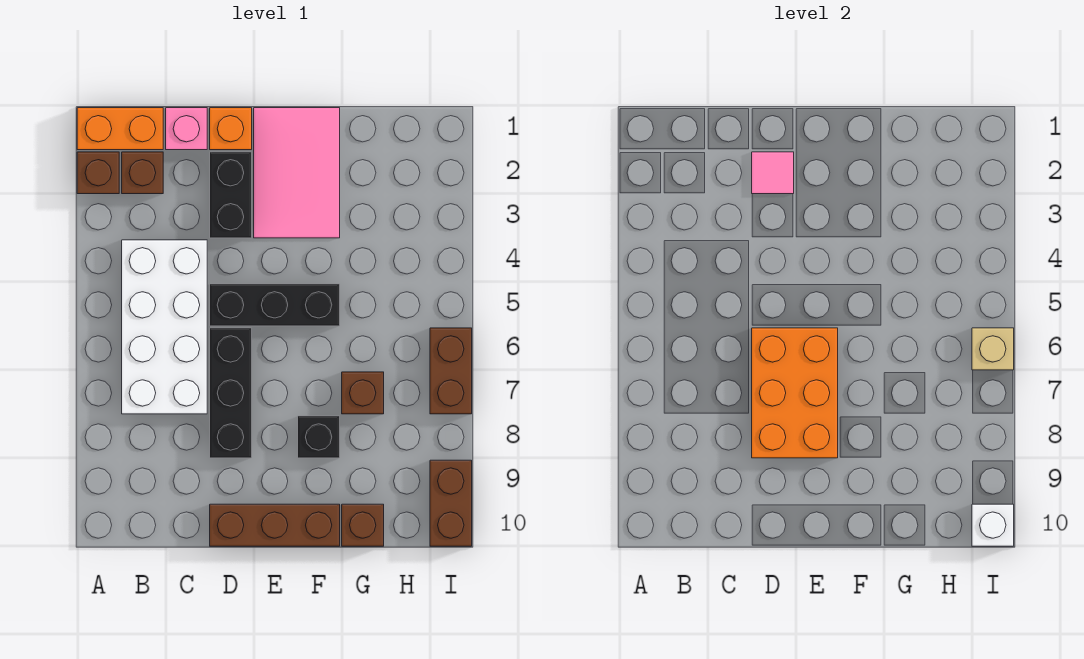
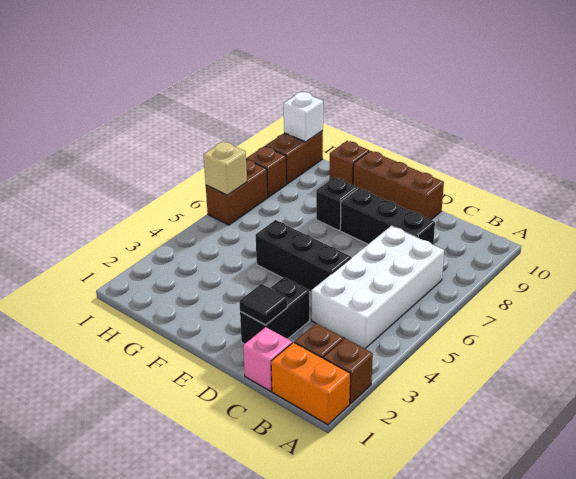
orange 1x1 brick [210,108,252,150] -> none
pink 1x1 tile [752,152,794,194] -> black 1x1 tile [239,284,287,325]
black 1x3 brick [210,328,252,458] -> black 1x3 brick turned to [340,188,435,245]
orange 2x3 brick [752,328,838,458] -> none
pink 2x3 tile [254,108,340,238] -> none
brown 1x1 brick [342,372,384,414] -> brown 1x1 brick moved to [246,146,287,197]

